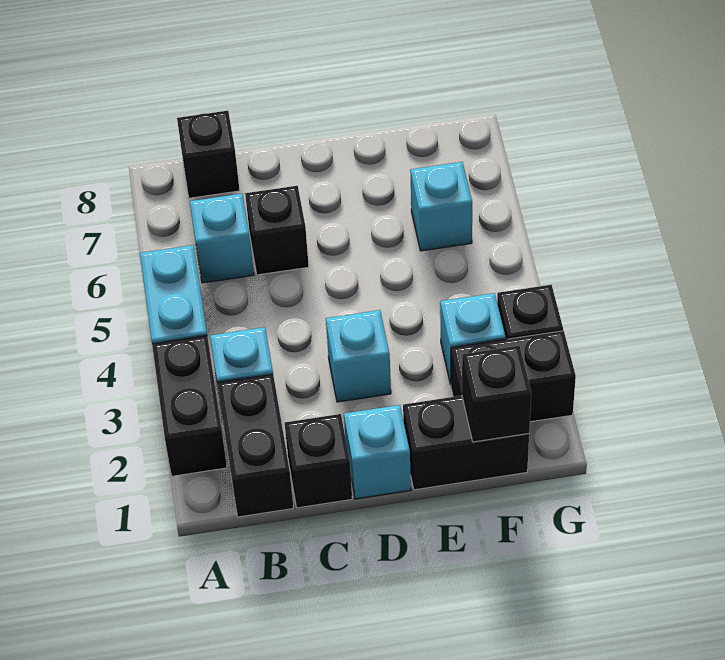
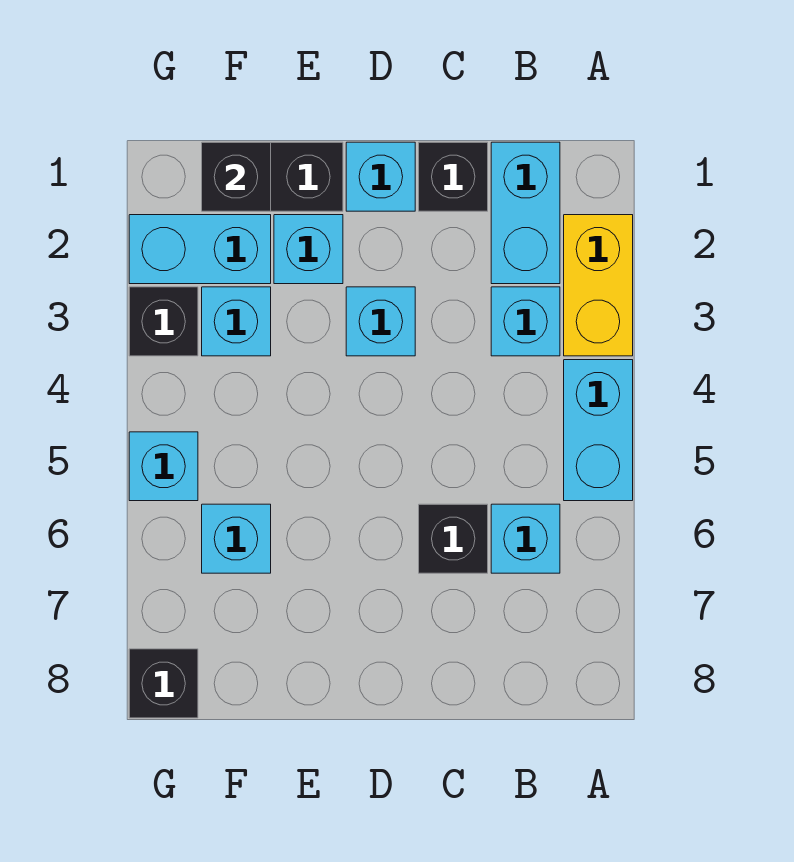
black 1x2 brick [152,336,227,476] -> yellow 1x2 brick [564,215,633,356]
black 1x2 brick [217,374,293,517] -> cyan 1x2 brick [491,142,560,284]
black 1x1 brick [177,111,240,198] -> black 1x1 brick moved to [129,649,198,718]
none -> cyan 1x1 brick [274,215,343,284]
black 1x2 brick [451,331,576,422] -> cyan 1x2 brick [129,215,271,284]
none -> cyan 1x1 brick [129,432,198,501]

